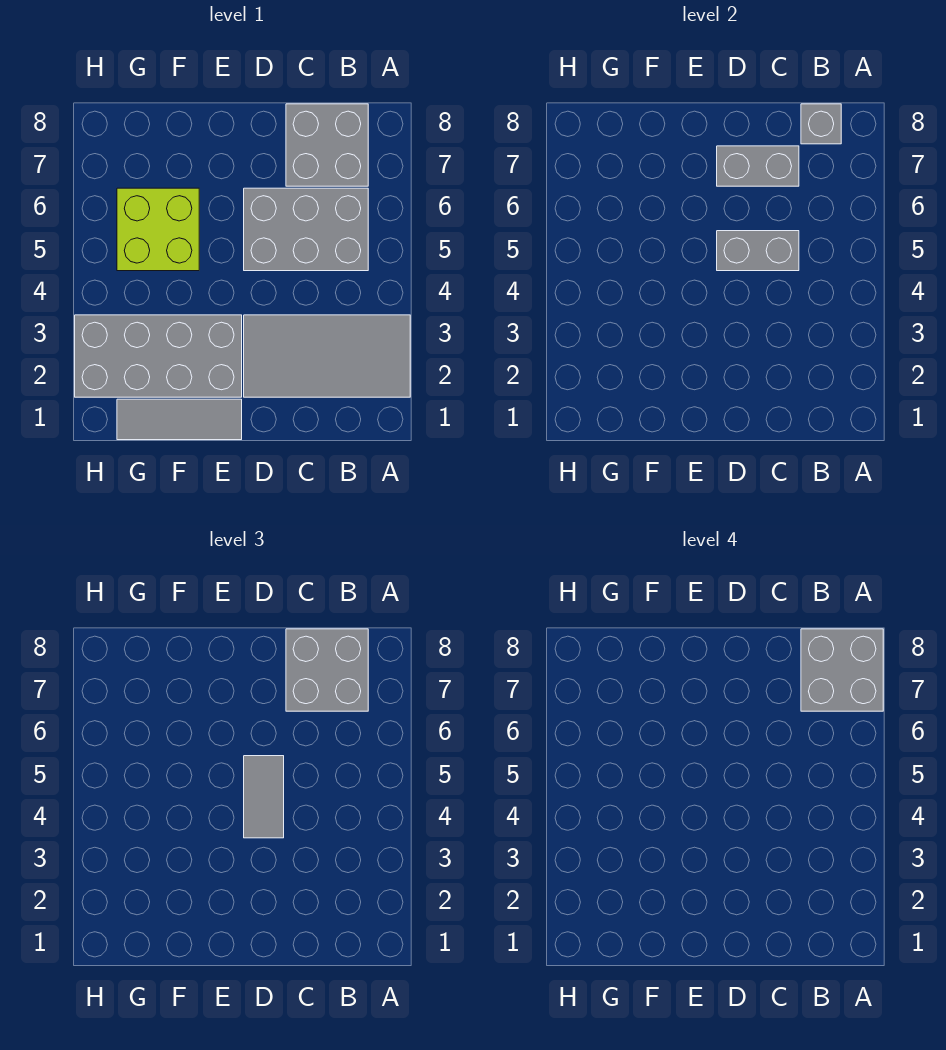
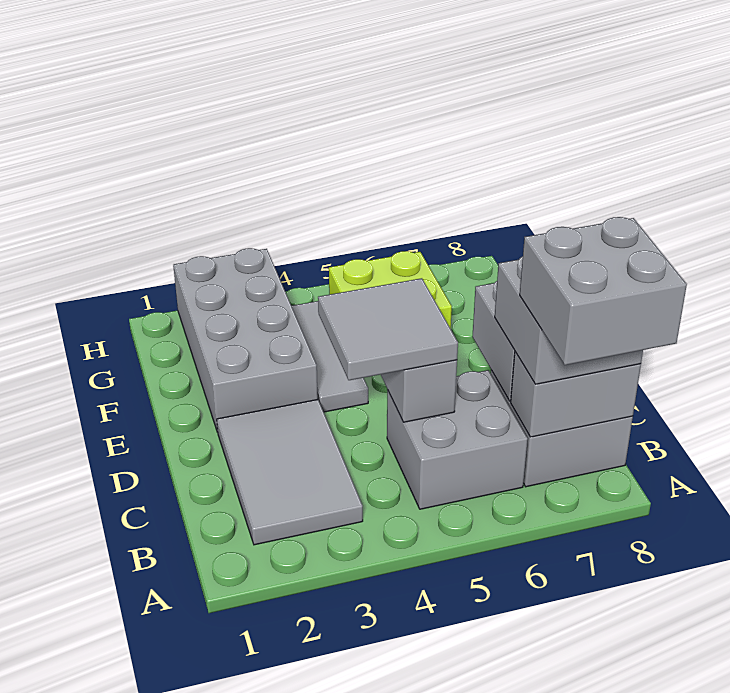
grey 2x4 tile [244,315,410,397] -> grey 2x3 tile [217,399,363,545]
grey 2x3 brick [244,188,368,271] -> grey 2x2 brick [387,370,528,509]
grey 1x1 brick [801,104,841,144] -> grey 1x2 brick [511,352,641,437]
grey 1x2 tile [244,756,284,838] -> grey 2x2 tile [318,278,458,380]
grey 1x3 tile [117,399,242,440] -> grey 1x3 tile moved to [292,301,368,412]

